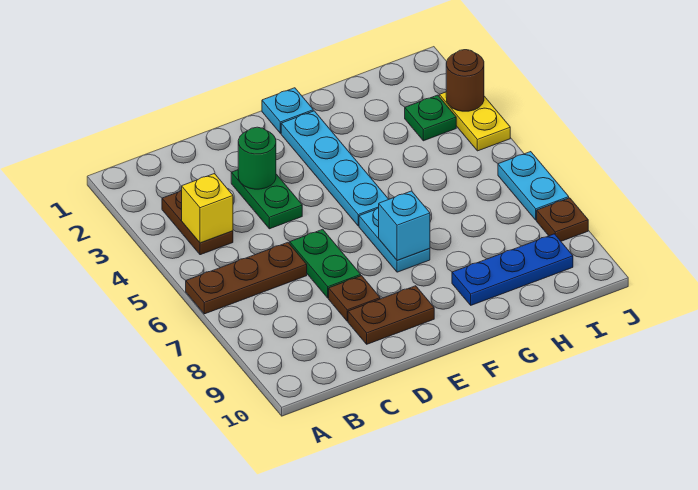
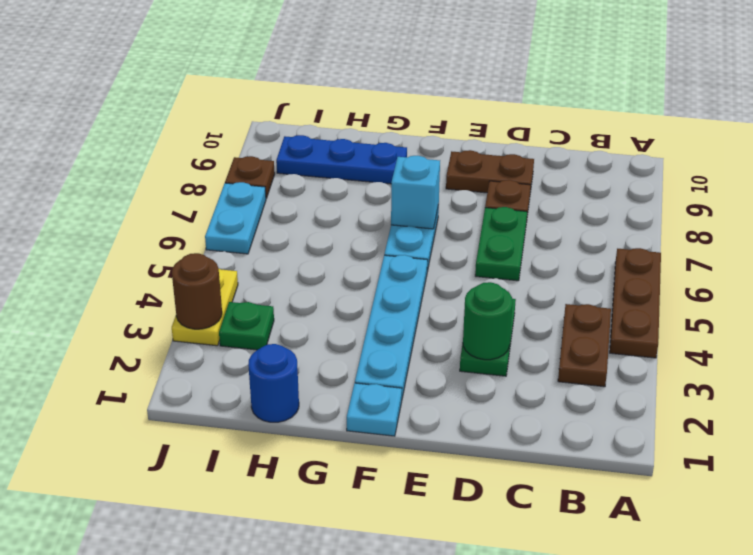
brown 1x3 plate [186,243,307,314] -> brown 1x3 plate turned to [610,248,661,358]
yellow 1x1 brick [182,173,233,243] -> none
none -> blue 1x1 round brick [248,344,299,422]

